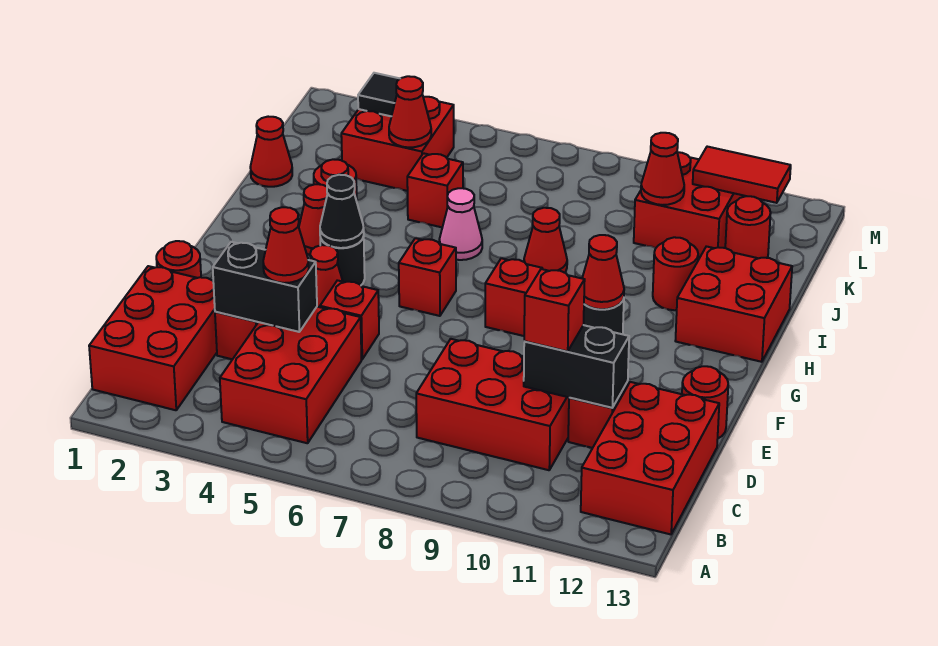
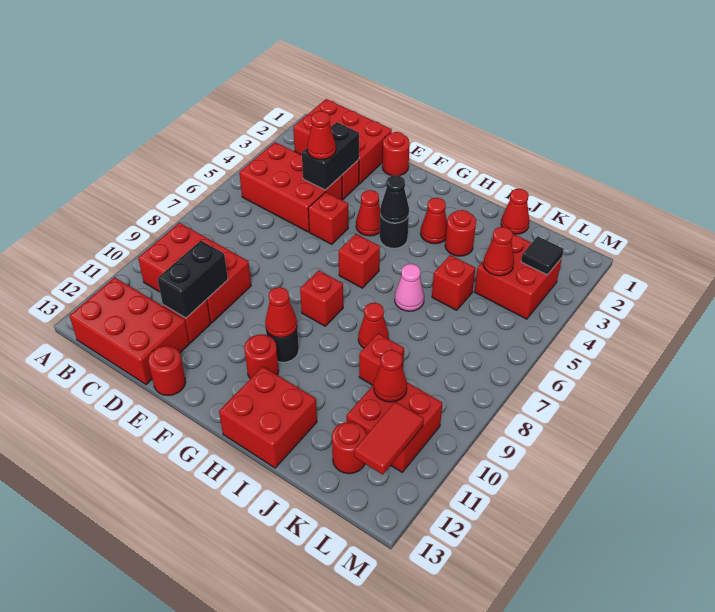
red 2x3 brick [416,339,569,470] -> red 2x3 brick turned to [138,223,251,323]
red 1x1 brick [524,269,585,351] -> red 1x1 brick moved to [359,333,404,385]
red 1x1 round brick [653,237,698,310] -> red 1x1 round brick moved to [244,334,279,379]

